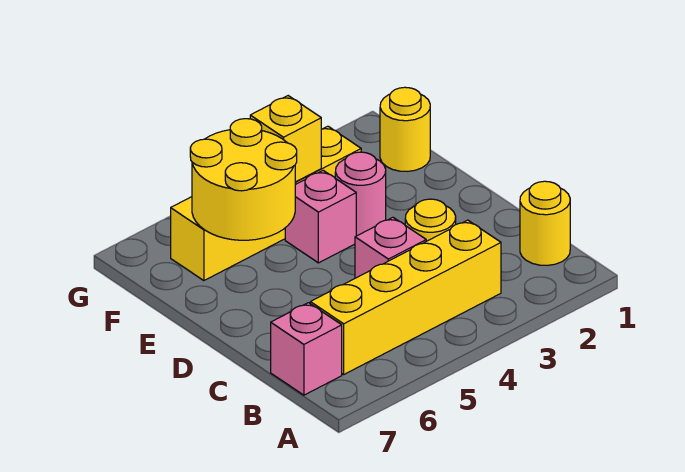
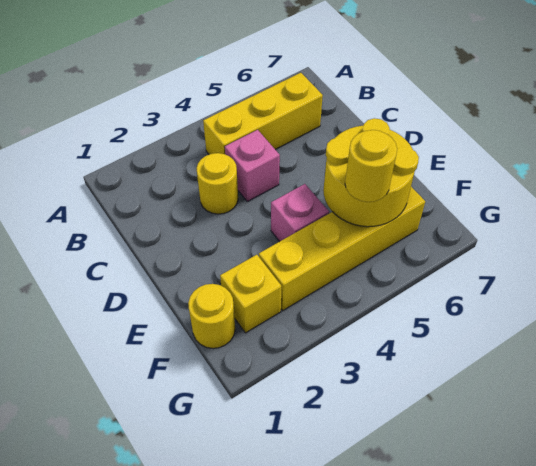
yellow 1x1 round brick [520,181,570,265] -> yellow 1x1 round brick moved to [345,130,397,202]
yellow 1x4 brick [310,220,501,374] -> yellow 1x3 brick [203,73,323,155]
pink 1x1 brick [271,303,342,395] -> none
pink 1x1 round brick [335,152,386,236] -> none
yellow 1x1 brick [250,96,321,182] -> yellow 1x1 brick moved to [220,255,281,333]

